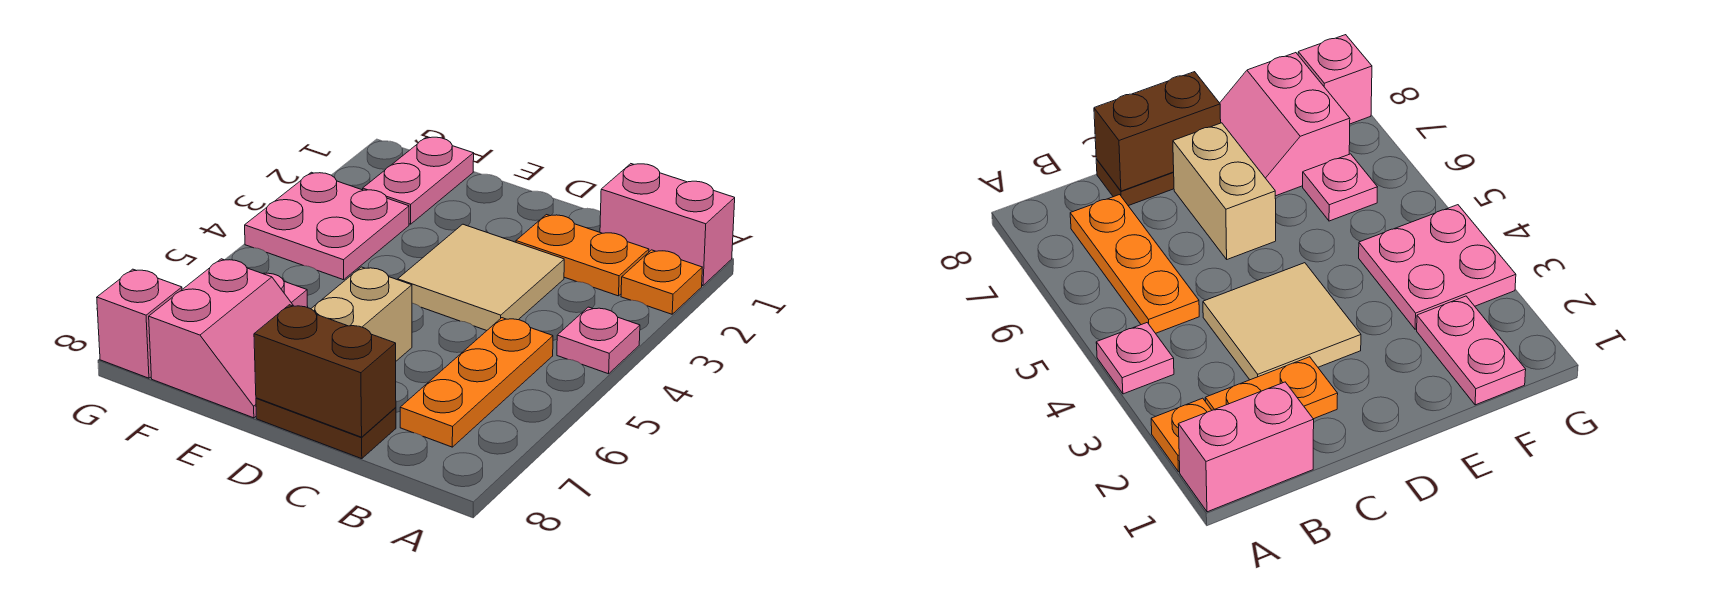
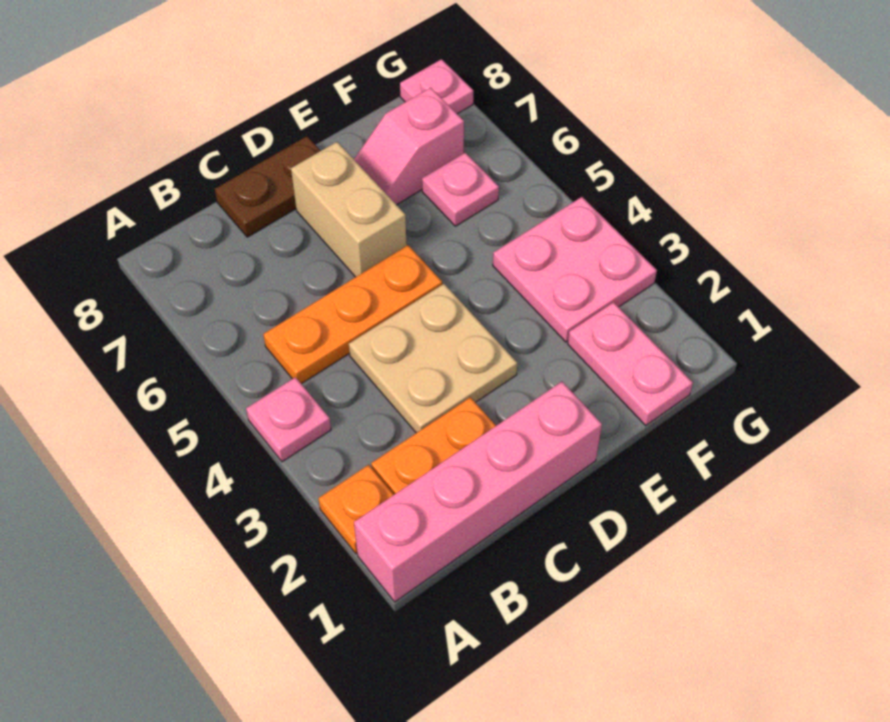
pink 1x2 brick [600,164,735,286] -> pink 1x4 brick [354,382,602,602]
orange 1x3 plate [400,318,553,447] -> orange 1x3 plate turned to [263,245,442,384]
tan 2x2 tile [398,224,564,331] -> tan 2x2 plate [349,284,517,433]
brown 1x2 brick [254,305,396,437] -> none
pink 2x2 slope [149,259,293,418] -> pink 1x2 slope [354,88,464,205]
pink 1x1 brick [97,269,182,378] -> pink 1x1 plate [400,59,473,114]

